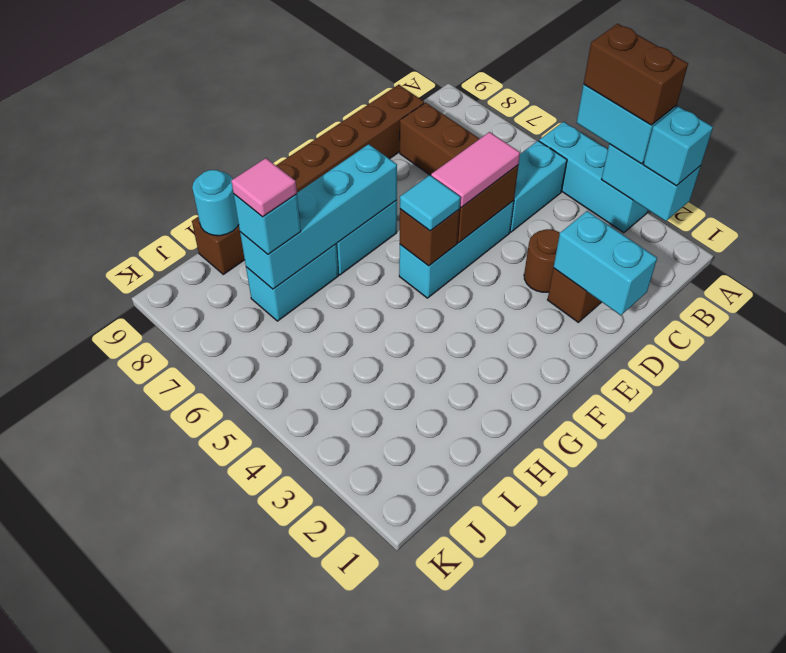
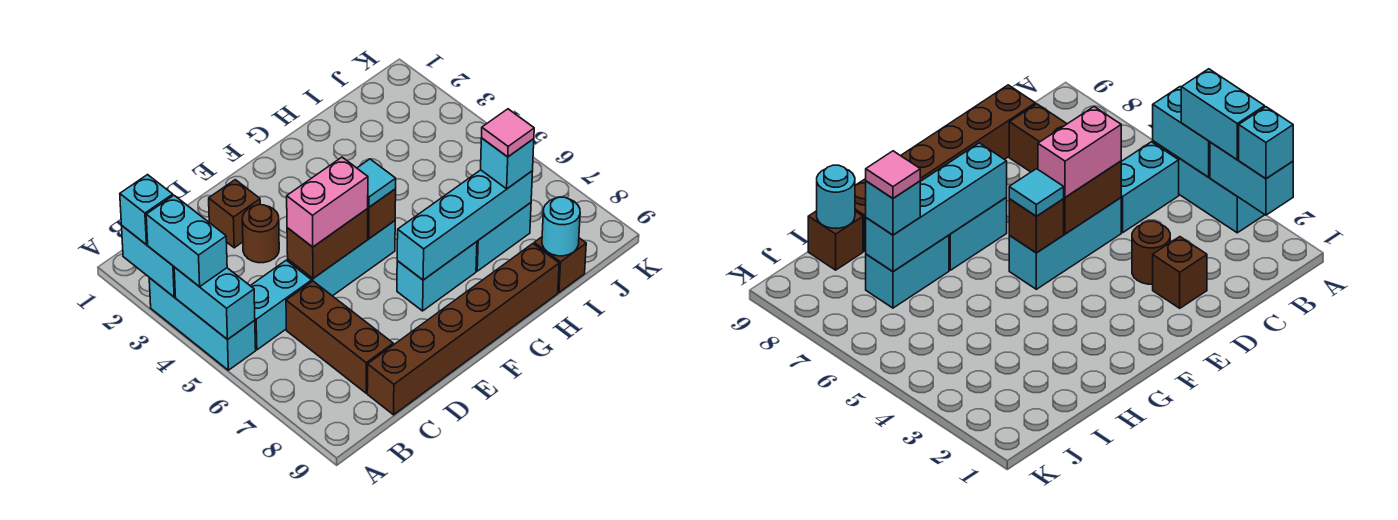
brown 1x2 brick [584,24,688,125] -> none
cyan 1x2 brick [554,211,657,315] -> cyan 1x2 brick moved to [174,267,255,339]
pink 1x2 tile [431,132,520,207] -> pink 1x2 brick [287,157,368,247]

